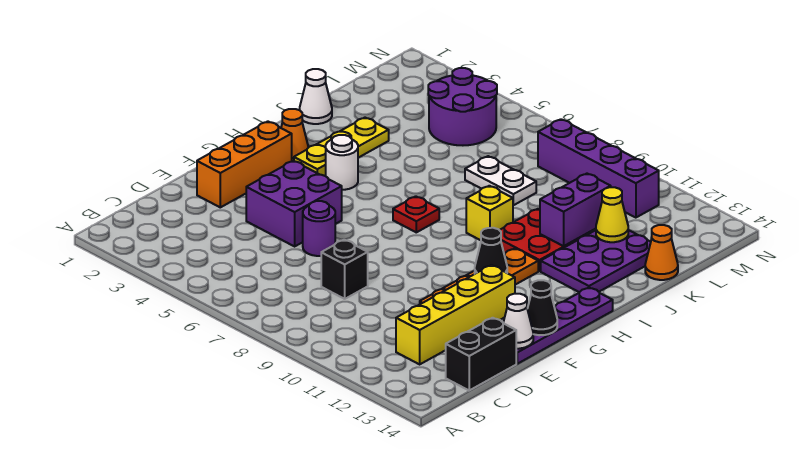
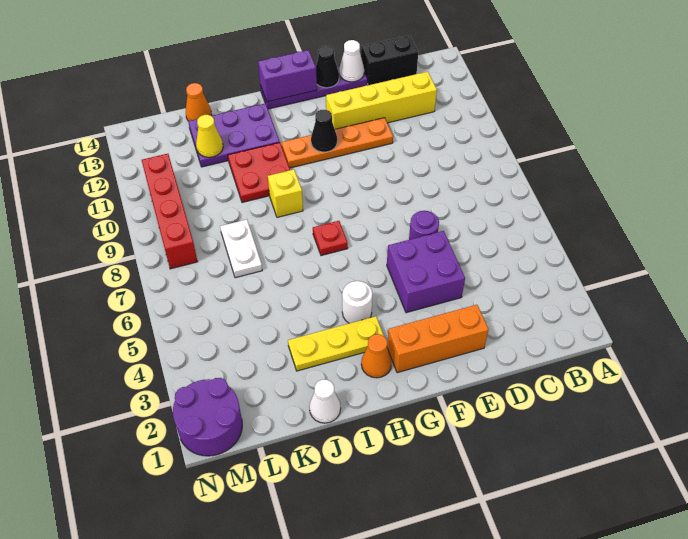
black 1x1 brick [321,240,368,299] -> none
purple 1x2 brick [540,174,611,246] -> purple 1x2 brick moved to [258,50,317,102]
purple 2x2 round brick [428,68,497,145] -> purple 2x2 round brick moved to [173,378,242,456]
purple 1x4 brick [538,119,659,218] -> red 1x4 brick [142,154,198,269]

